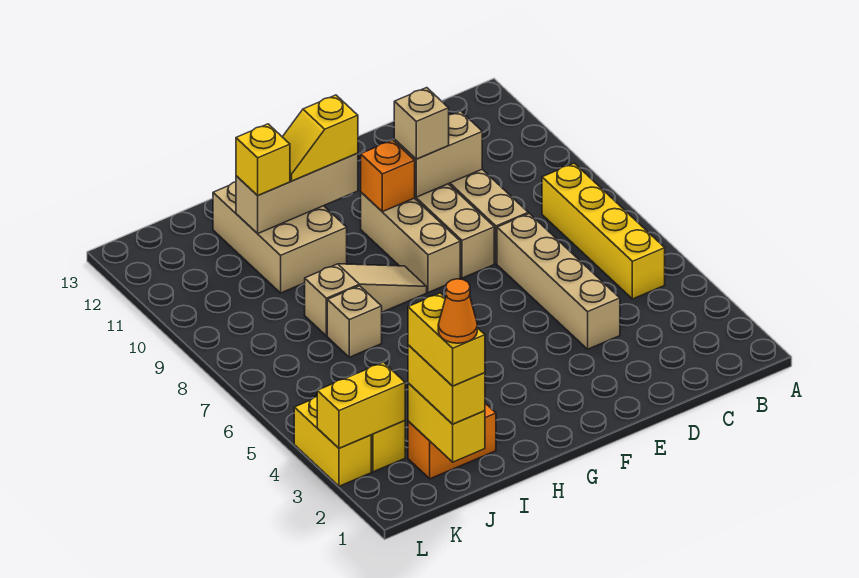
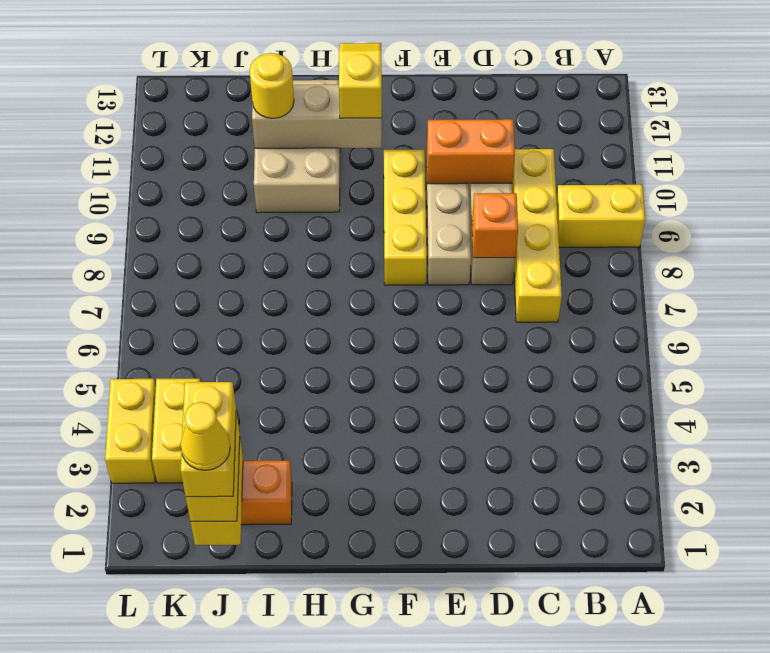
yellow 1x4 brick [542,163,665,299] -> yellow 1x4 brick moved to [512,149,562,322]
tan 1x4 brick [497,214,620,349] -> none
tan 1x2 brick [394,111,482,197] -> orange 1x2 brick [427,119,515,184]
tan 1x1 brick [394,88,449,159] -> none
tan 1x3 brick [361,192,460,293] -> yellow 1x3 brick [384,150,427,285]
orange 1x1 brick [361,140,415,212] -> orange 1x1 brick moved to [472,193,518,258]
tan 1x3 slope [305,264,427,336] -> none
yellow 1x2 slope [283,95,358,181] -> yellow 1x2 slope turned to [339,43,382,118]
tan 1x1 brick [327,286,382,357] -> none
yellow 1x1 brick [236,124,290,195] -> yellow 1x1 round brick [250,53,294,118]
orange 1x1 cone [438,279,477,343] -> yellow 1x1 cone [181,402,230,470]
yellow 1x2 brick [317,362,405,448] -> yellow 1x2 brick moved to [556,185,645,247]

